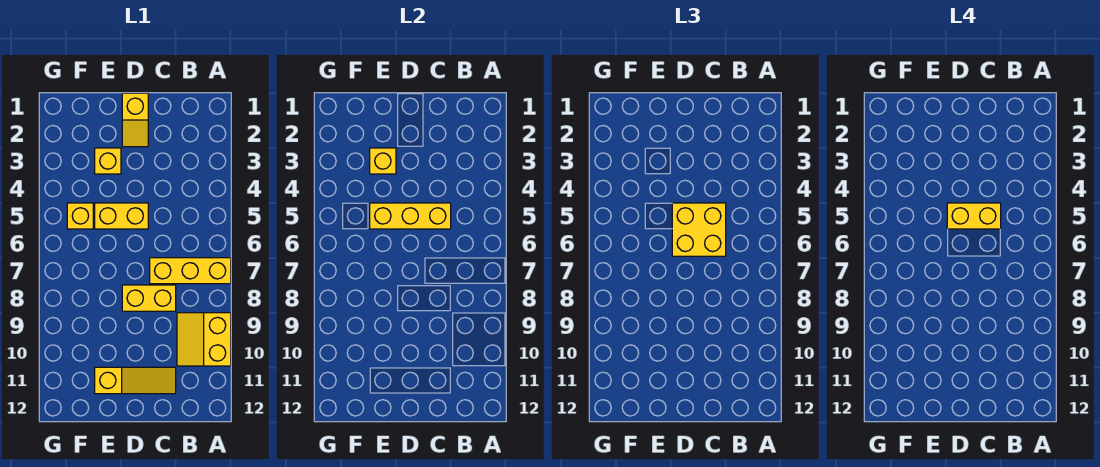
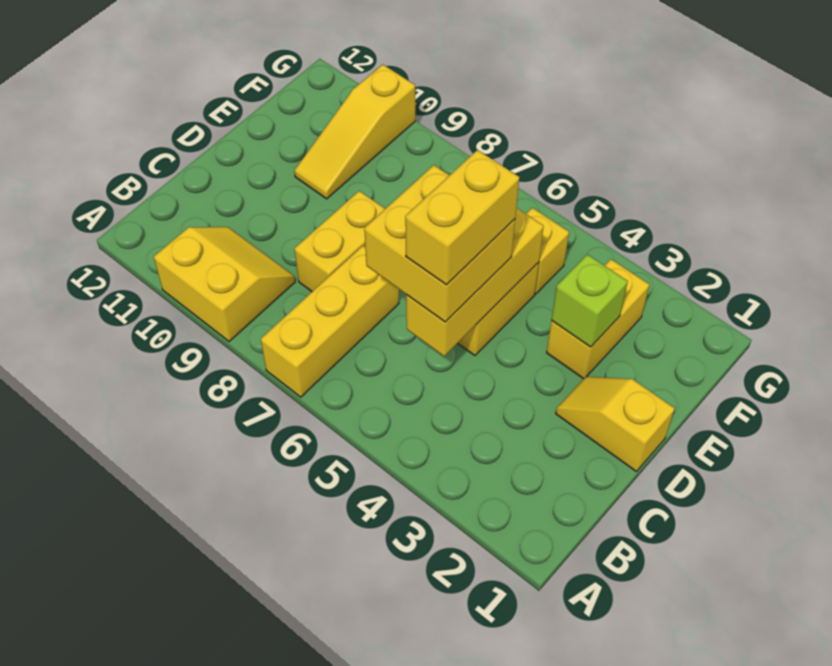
yellow 1x3 slope [95,367,176,394] -> yellow 1x3 slope moved to [294,64,415,199]
yellow 1x1 brick [95,148,121,174] -> yellow 1x2 brick [547,259,650,379]
yellow 1x1 brick [370,148,396,174] -> lime 1x1 brick [551,254,628,347]

